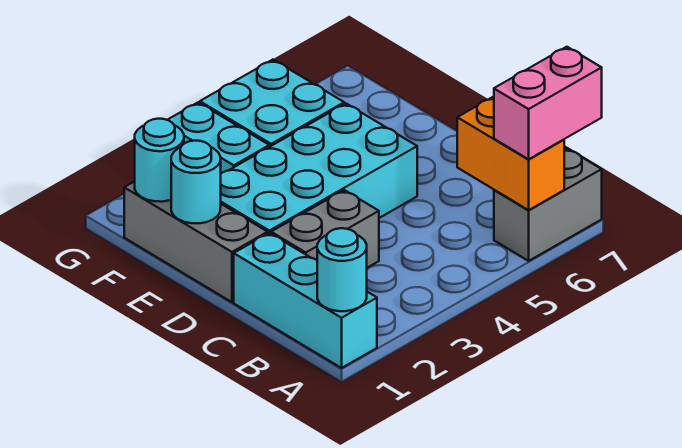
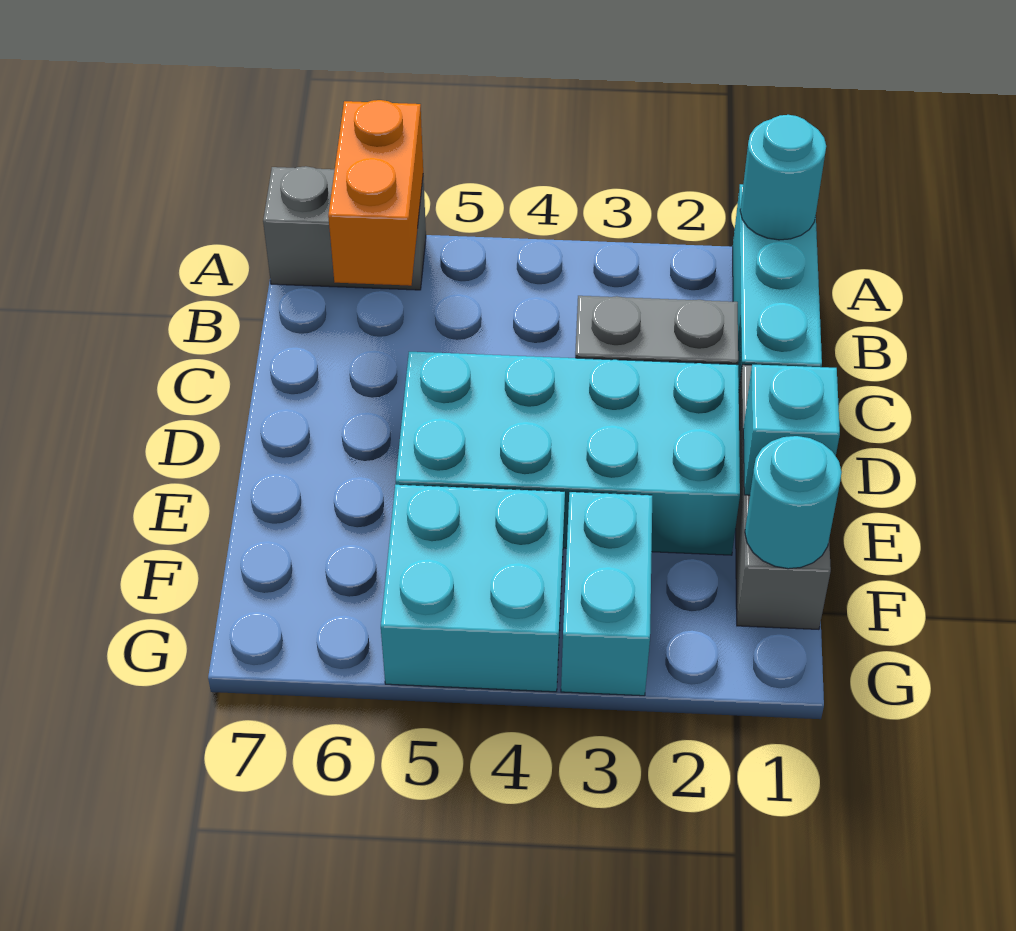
pink 1x2 brick [494,47,602,159] -> none
cyan 1x1 round brick [171,141,221,223] -> cyan 1x1 brick [743,364,840,495]

